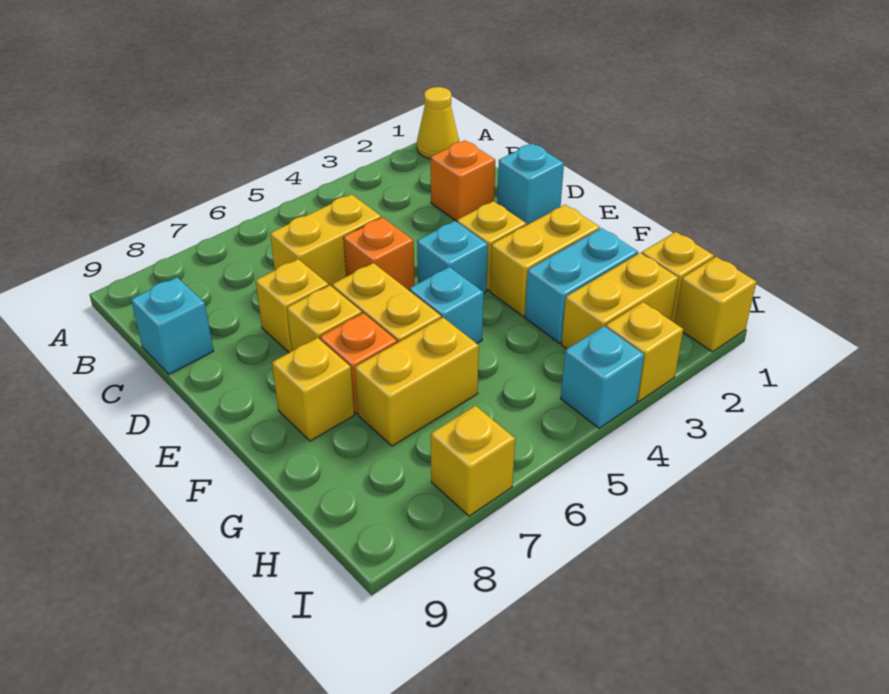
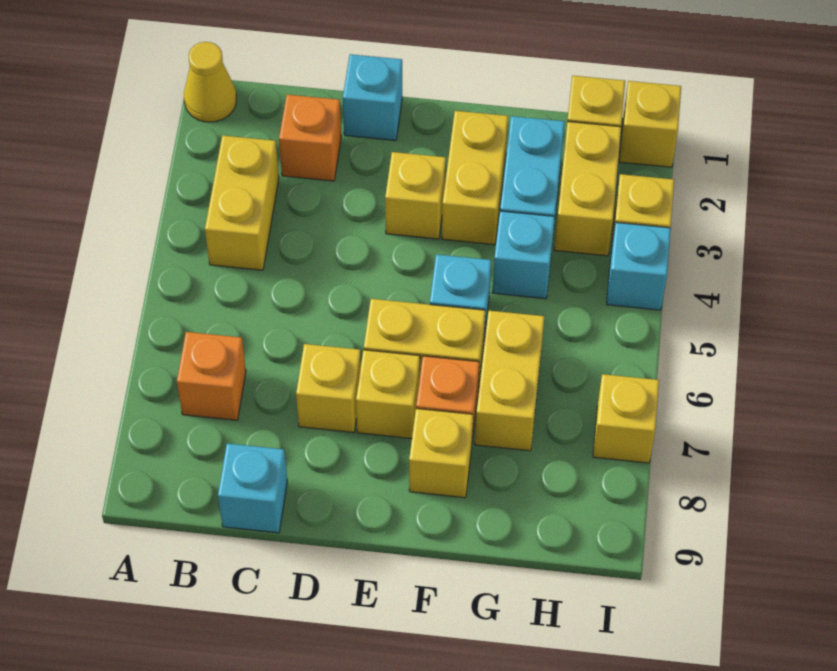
yellow 1x2 brick [270,194,381,286] -> yellow 1x2 brick moved to [205,135,279,270]
orange 1x1 brick [343,217,415,290] -> orange 1x1 brick moved to [177,332,246,420]
cyan 1x1 brick [417,221,488,293] -> cyan 1x1 brick moved to [492,211,555,299]

